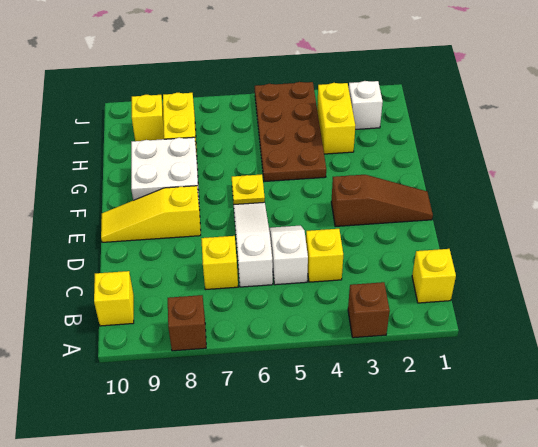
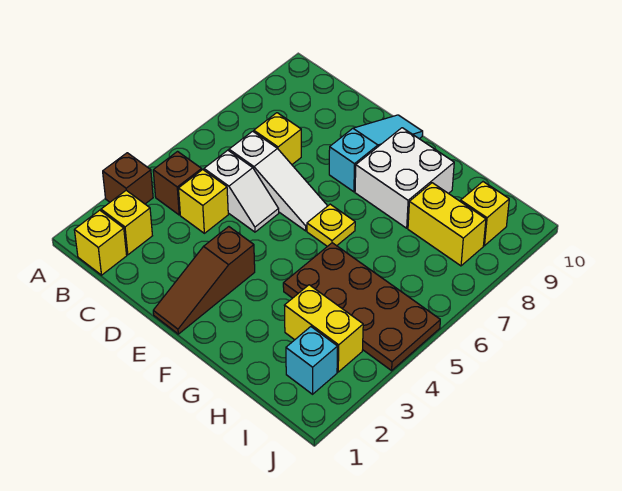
brown 1x1 brick [168,295,206,351] -> brown 1x1 brick moved to [153,152,202,215]
yellow 1x1 brick [94,271,134,326] -> yellow 1x1 brick moved to [101,190,152,255]
yellow 1x3 slope [101,186,201,242] -> cyan 1x3 slope [329,115,423,192]
white 1x1 brick [348,81,383,129] -> cyan 1x1 brick [286,327,338,394]

